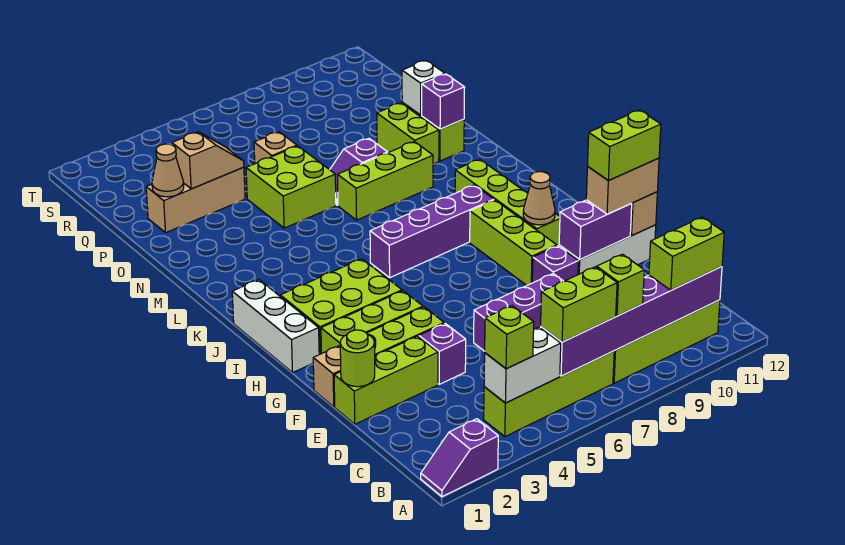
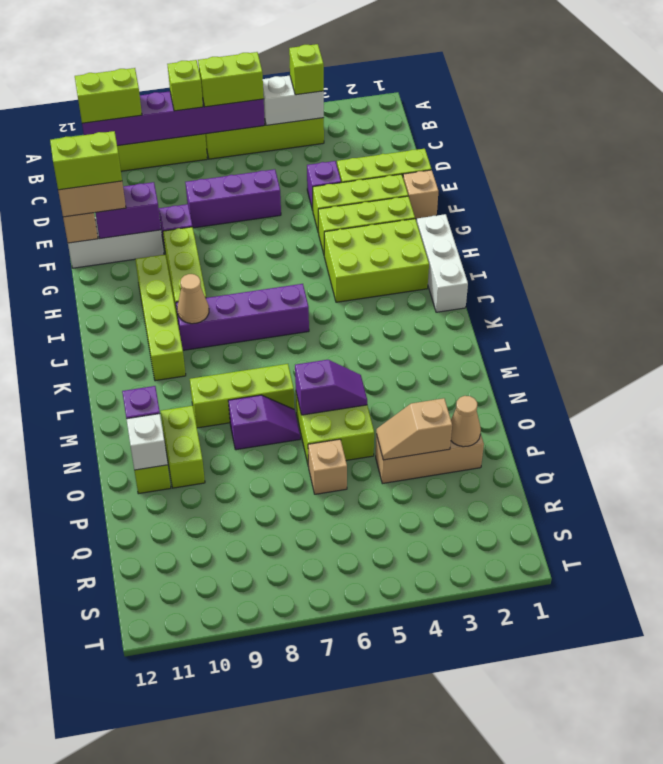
purple 1x2 slope [421,419,498,497] -> purple 1x2 slope moved to [295,360,367,415]
lime 1x1 round brick [340,330,375,387] -> none
tan 1x1 cone [523,172,555,225] -> tan 1x1 cone moved to [177,274,209,324]

